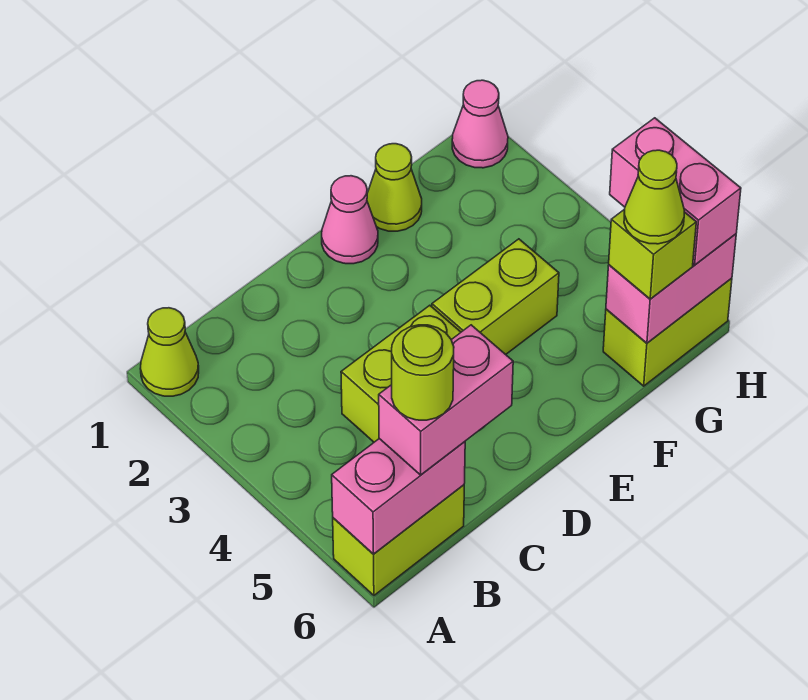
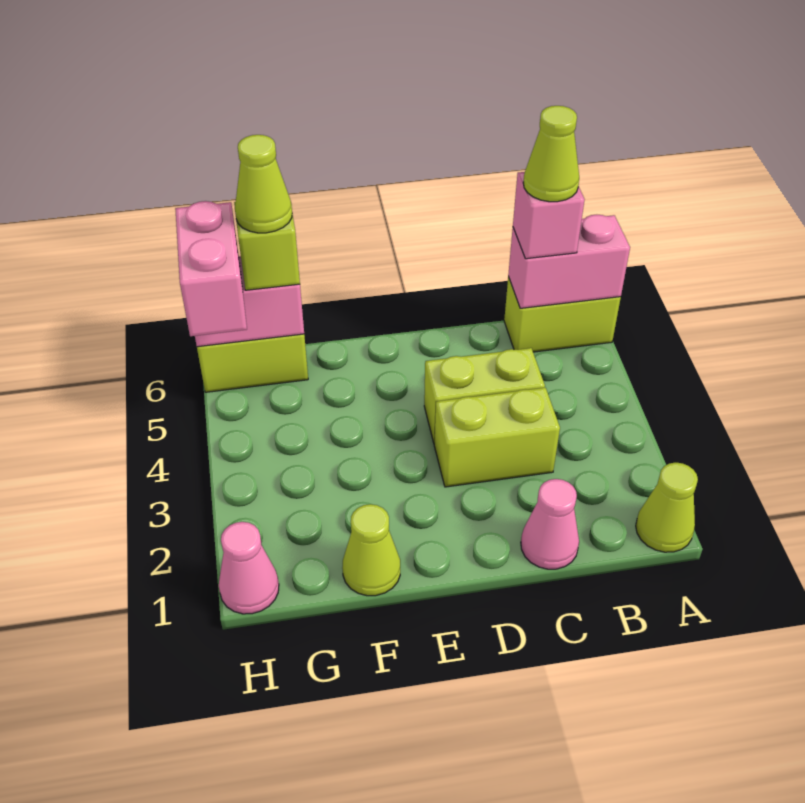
pink 1x2 brick [379,325,513,475] -> pink 1x1 brick [513,172,585,259]
lime 1x1 round brick [392,325,454,420] -> lime 1x1 cone [523,106,579,202]
pink 1x1 cone [322,176,378,264] -> pink 1x1 cone moved to [521,479,579,569]
lime 1x2 brick [432,239,559,355] -> lime 1x2 brick moved to [434,388,560,487]

